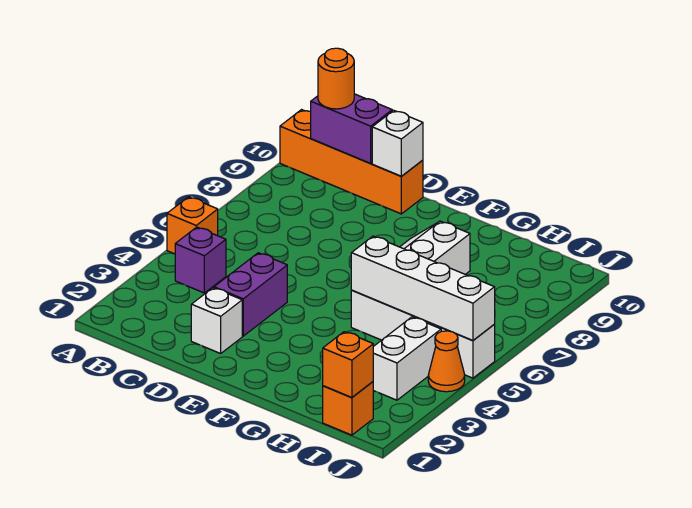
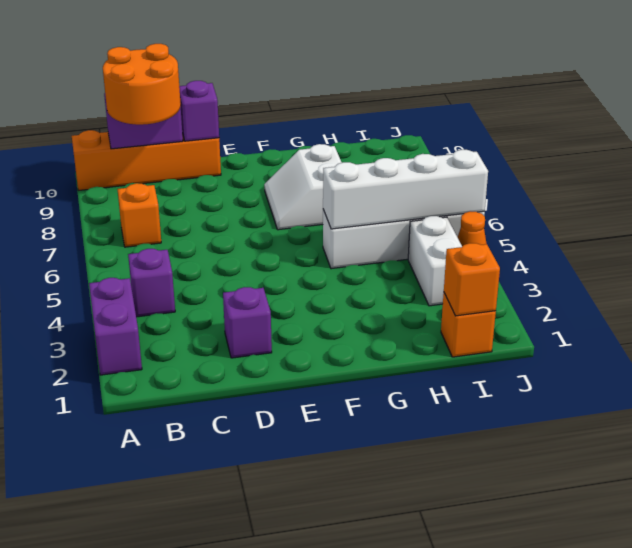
orange 1x1 brick [167,197,218,254] -> orange 1x1 brick moved to [118,183,161,247]
orange 1x1 round brick [318,48,354,109] -> orange 2x2 round brick [103,44,181,125]
white 1x1 brick [191,288,242,353] -> purple 1x1 brick [223,287,272,358]
purple 1x2 brick [214,253,287,336] -> purple 1x2 brick moved to [89,278,142,375]
white 1x1 brick [372,110,423,176] -> purple 1x1 brick [179,81,219,141]

